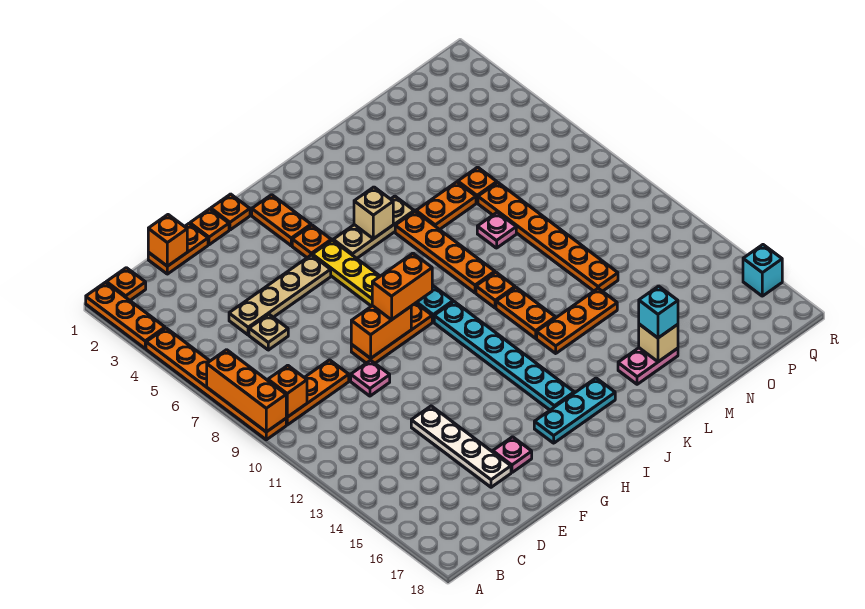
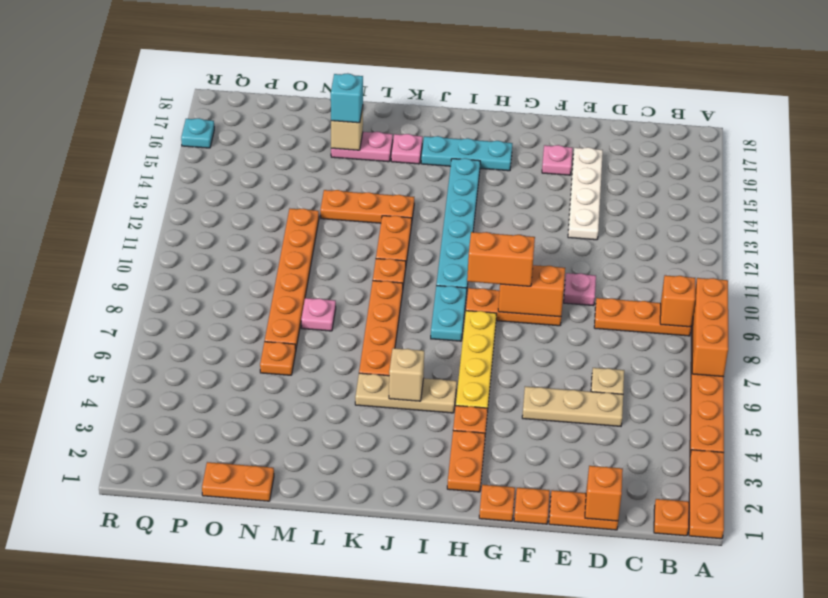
tan 1x4 plate [229,255,331,335] -> tan 1x3 plate [522,386,623,426]
none -> pink 1x1 plate [391,134,423,164]
orange 1x2 plate [416,182,476,230] -> orange 1x2 plate moved to [202,462,274,501]
cyan 1x1 brick [743,245,782,296] -> cyan 1x1 plate [181,118,214,148]

